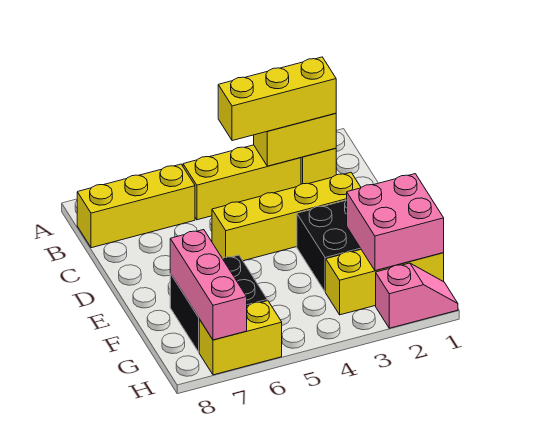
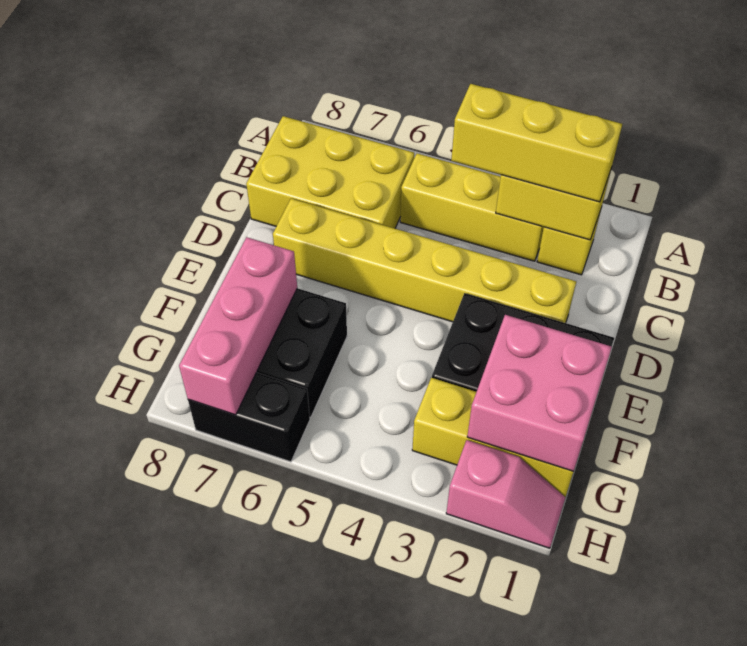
yellow 1x3 brick [77,164,195,248] -> yellow 2x3 brick [246,116,414,228]
yellow 1x4 brick [212,173,361,261] -> yellow 1x6 brick [273,198,576,323]
yellow 1x2 brick [199,301,282,375] -> black 1x2 brick [188,373,310,462]

